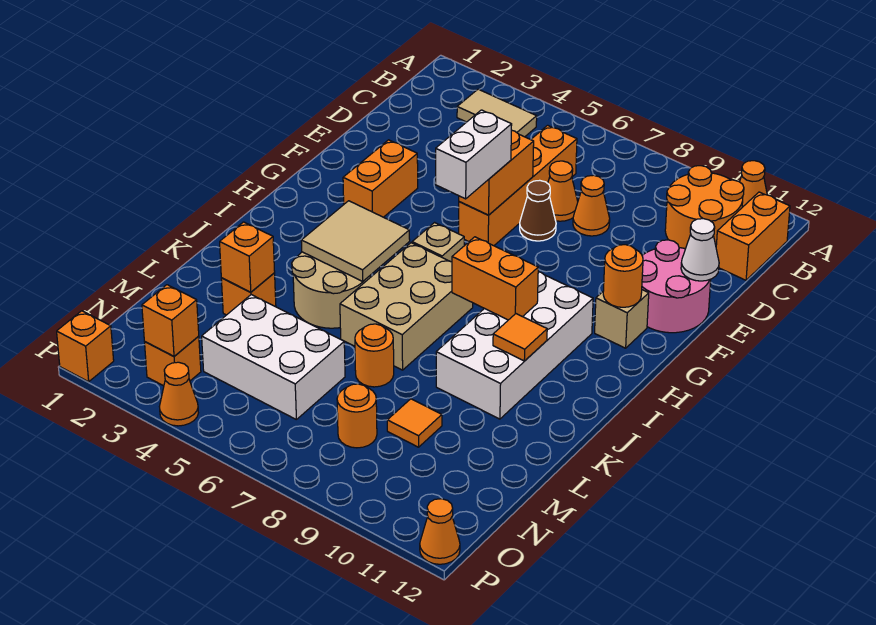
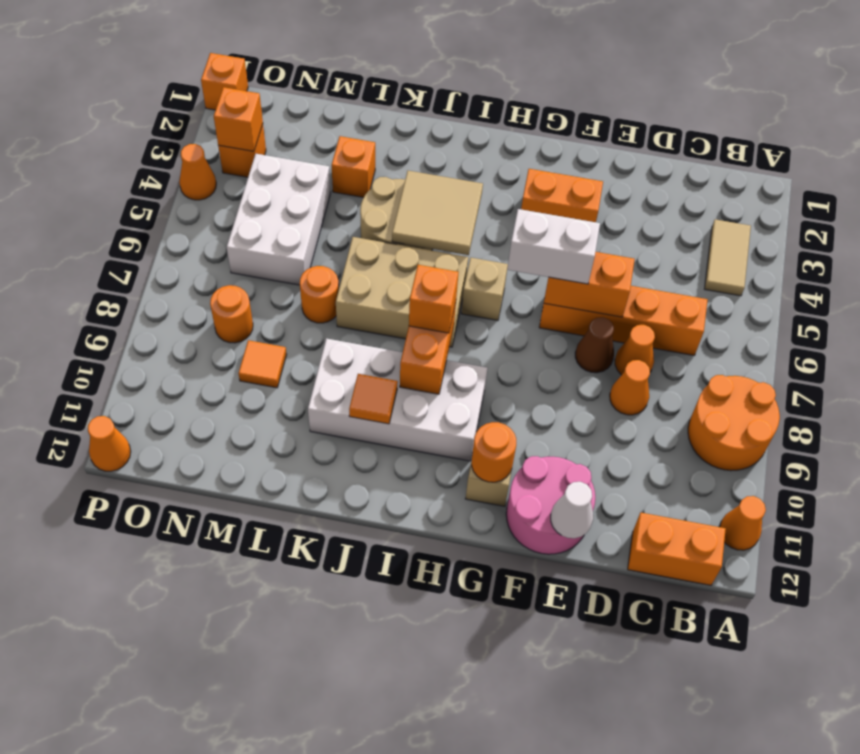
orange 2x2 round brick [665,166,744,249] -> orange 2x2 round brick moved to [688,375,780,471]
orange 1x1 brick [220,222,275,292] -> orange 1x1 brick moved to [409,265,459,333]

